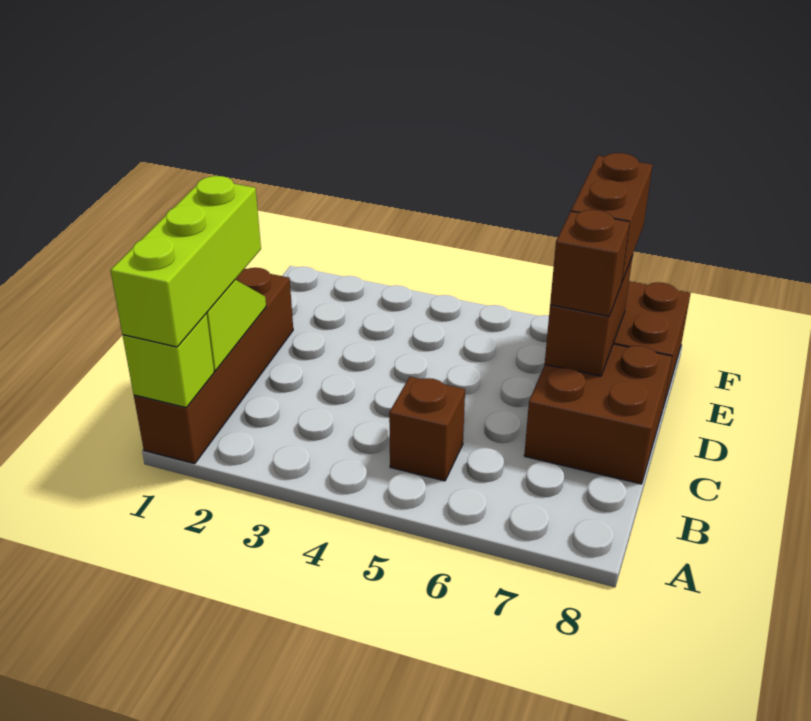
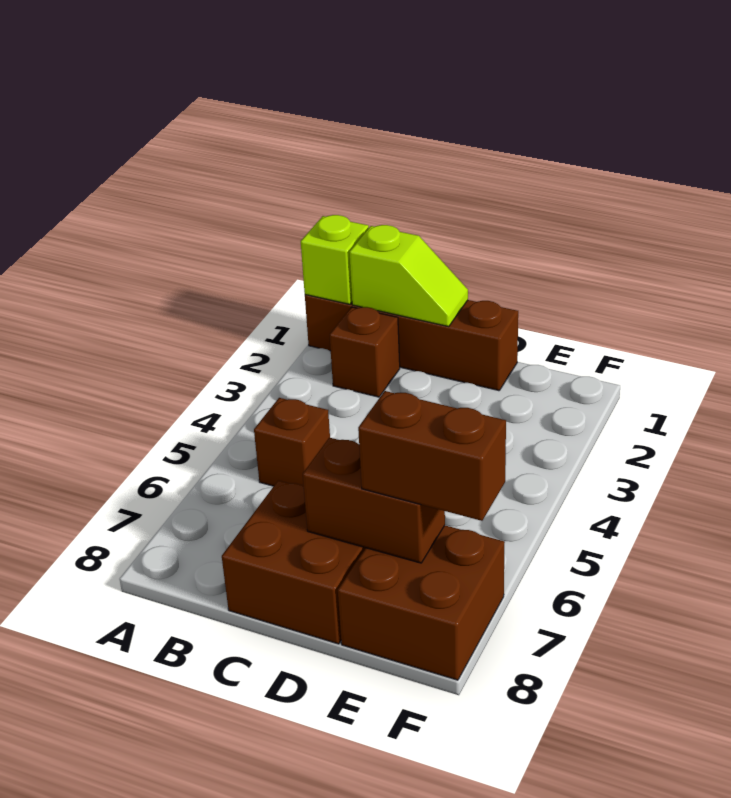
lime 1x3 brick [111,176,261,347] -> none
brown 1x1 brick [550,210,630,316] -> brown 1x1 brick moved to [330,307,400,397]

